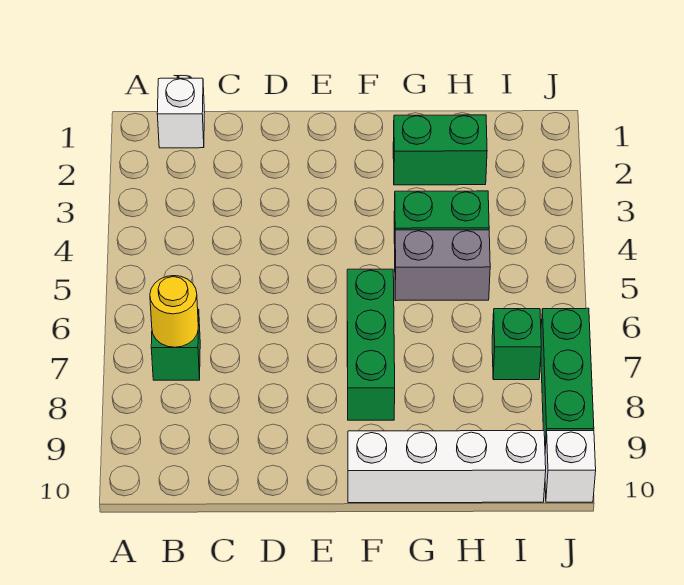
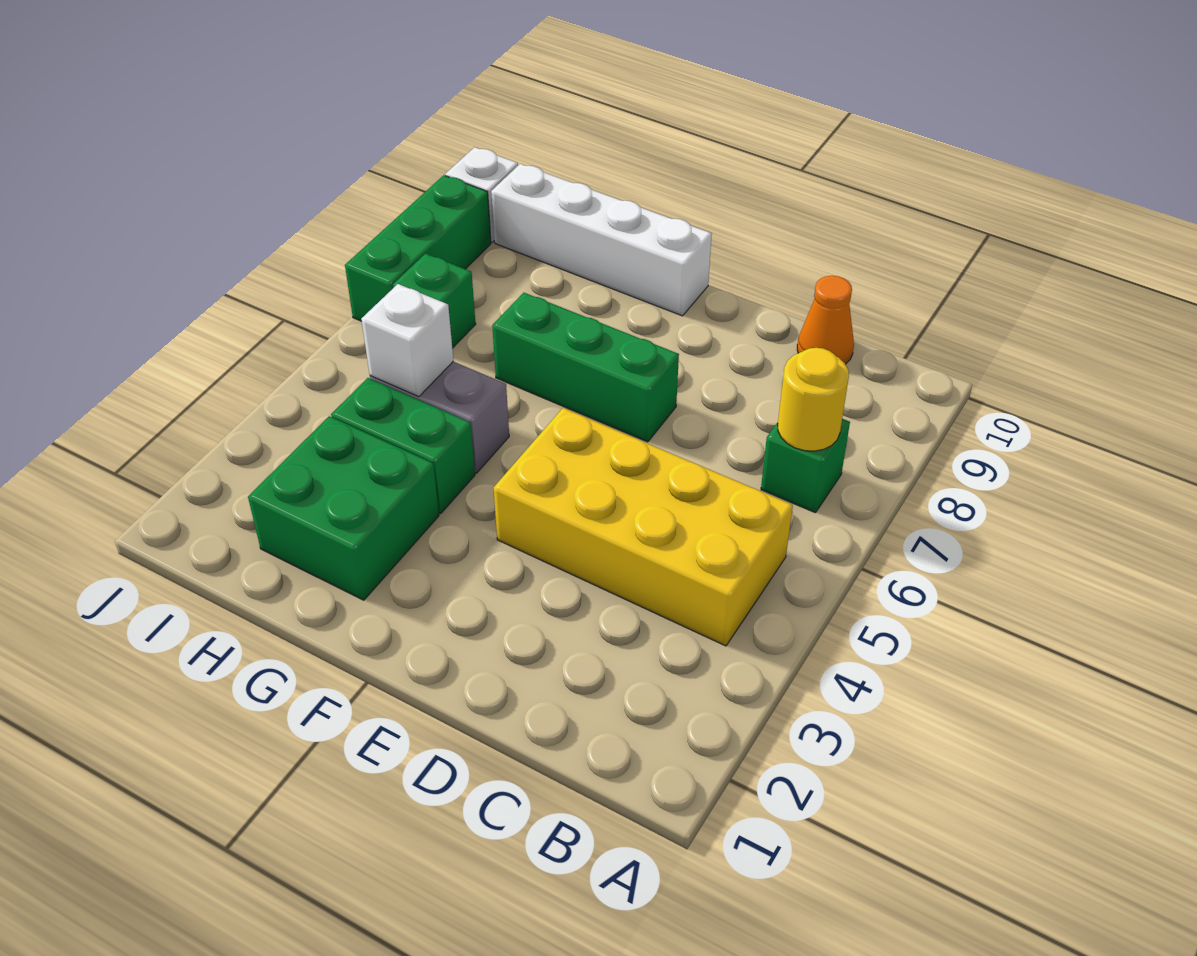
white 1x1 brick [157,78,205,148] -> white 1x1 brick moved to [361,284,453,397]
none -> yellow 2x4 brick [494,408,793,646]
none -> orange 1x1 cone [797,276,854,364]
green 1x3 brick [347,269,395,420] -> green 1x3 brick turned to [492,293,679,442]
green 1x2 brick [393,115,487,185] -> green 2x2 brick [248,416,439,600]

